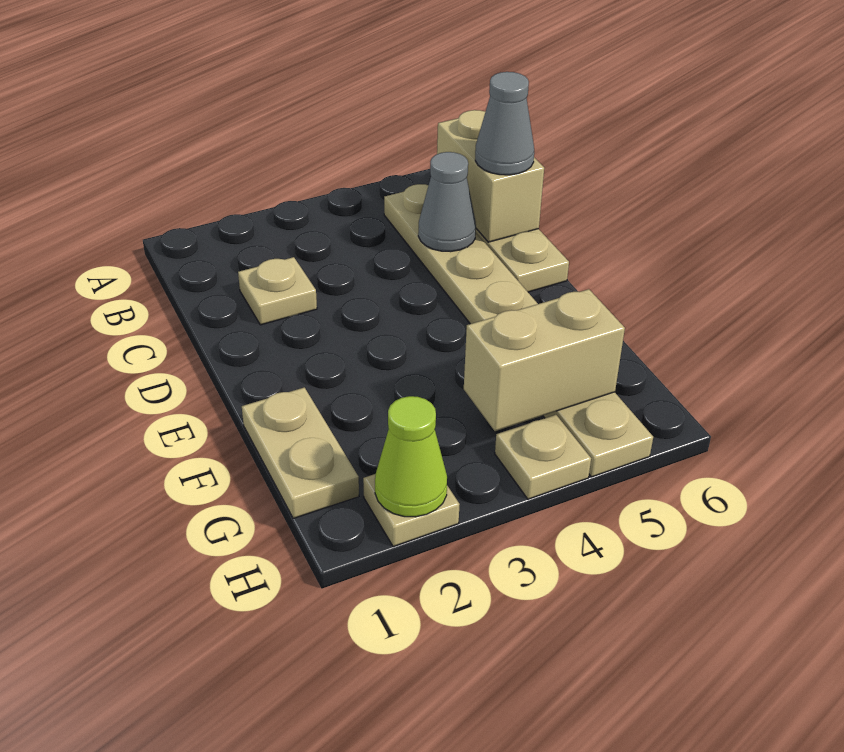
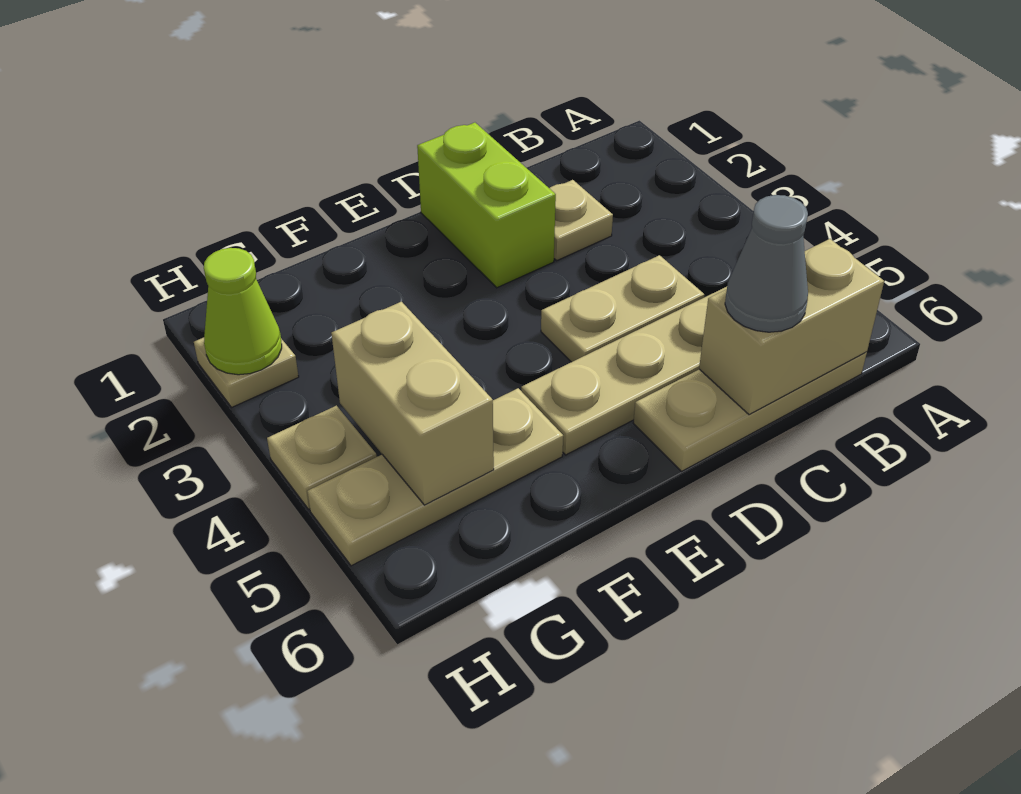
grey 1x1 cone [418,152,476,252] -> none
none -> lime 1x2 brick [417,123,556,288]
tan 1x2 plate [242,387,359,518] -> tan 1x2 plate moved to [541,255,704,362]

